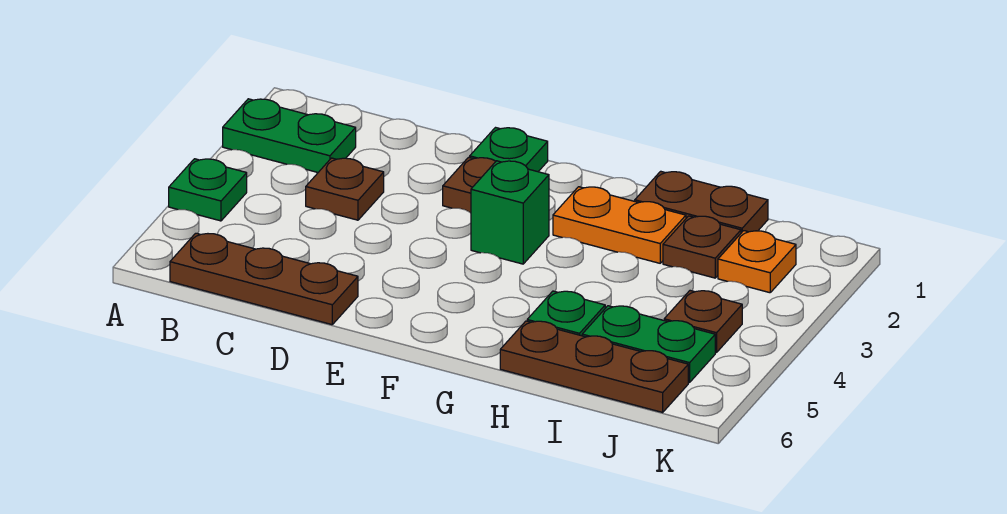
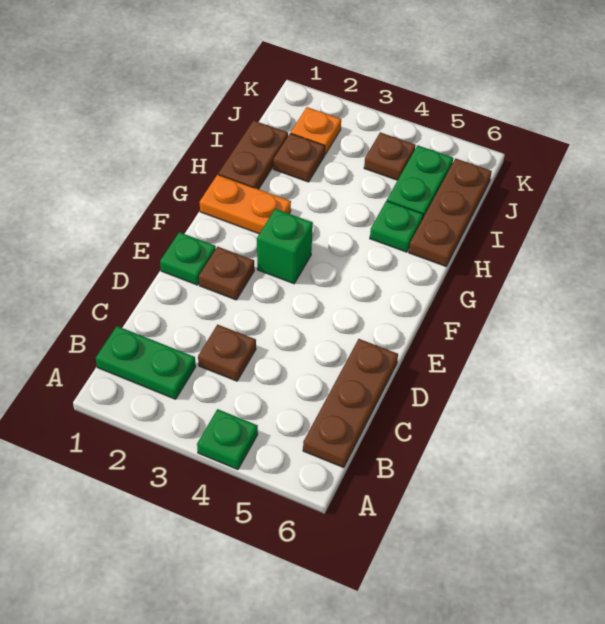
green 1x2 plate [223,99,356,172] -> green 1x2 plate turned to [96,326,196,399]
orange 1x2 plate [553,187,686,263] -> orange 1x2 plate turned to [200,175,291,234]

